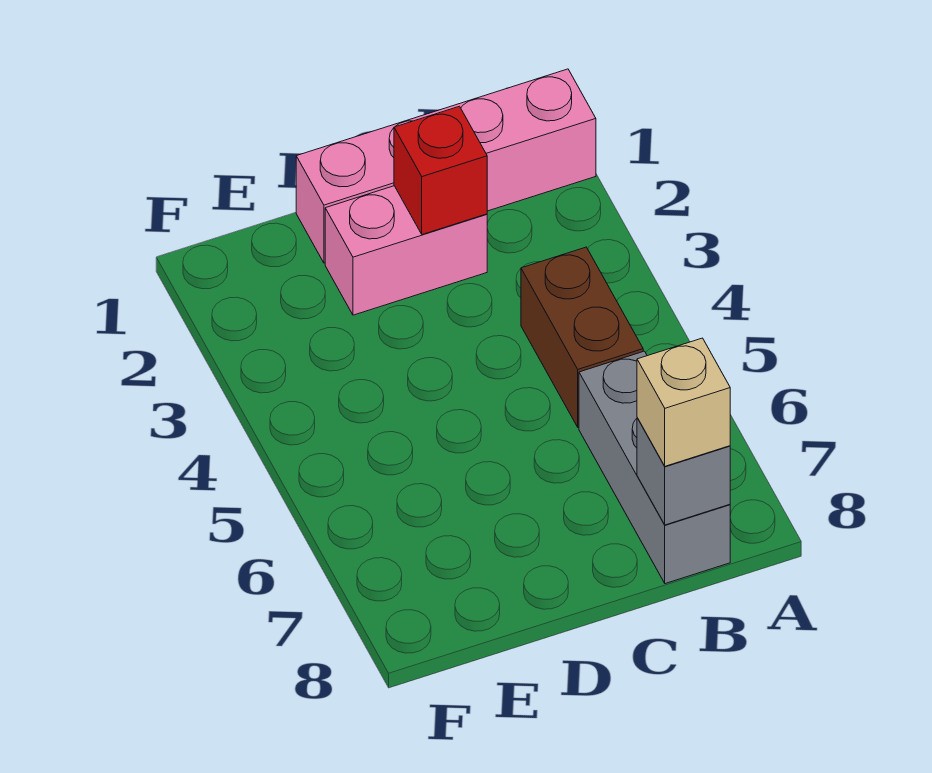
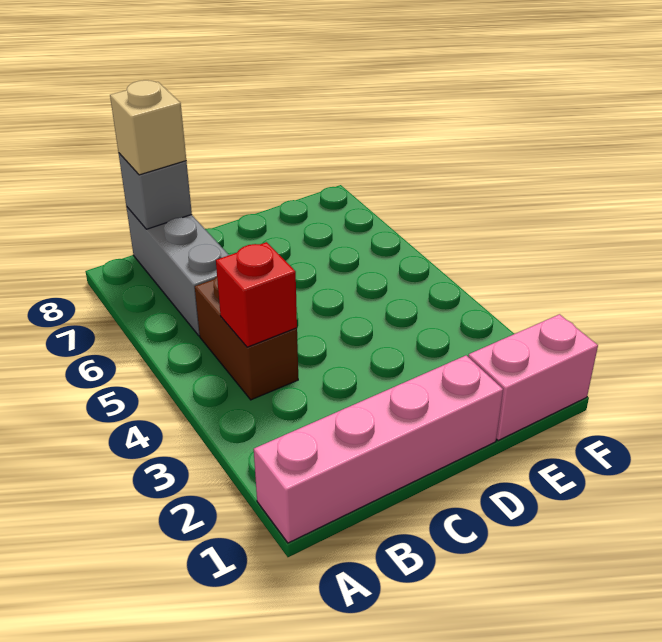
pink 1x2 brick [325,186,487,315] -> pink 1x2 brick moved to [468,314,598,441]
red 1x1 brick [394,106,487,235] -> red 1x1 brick moved to [216,242,297,347]

